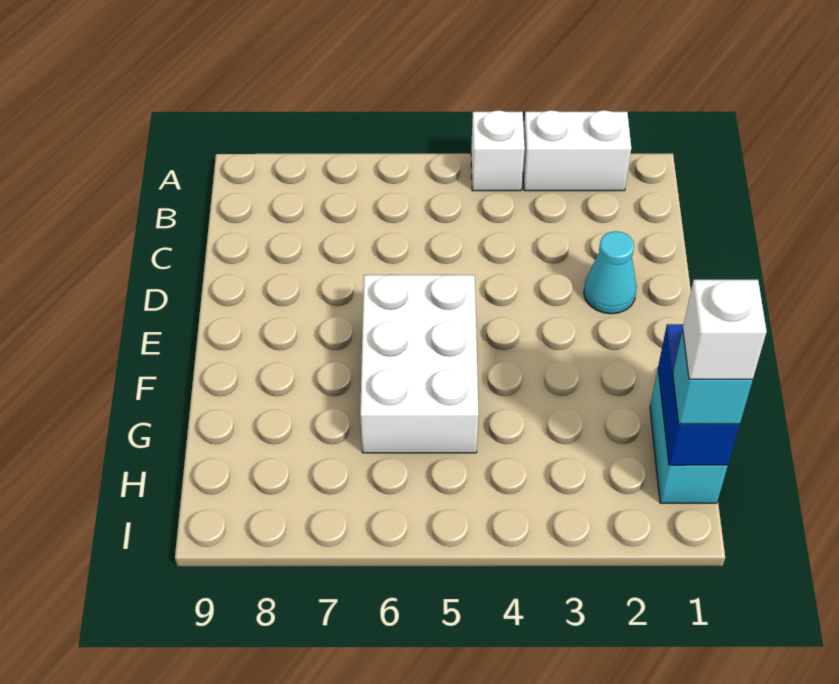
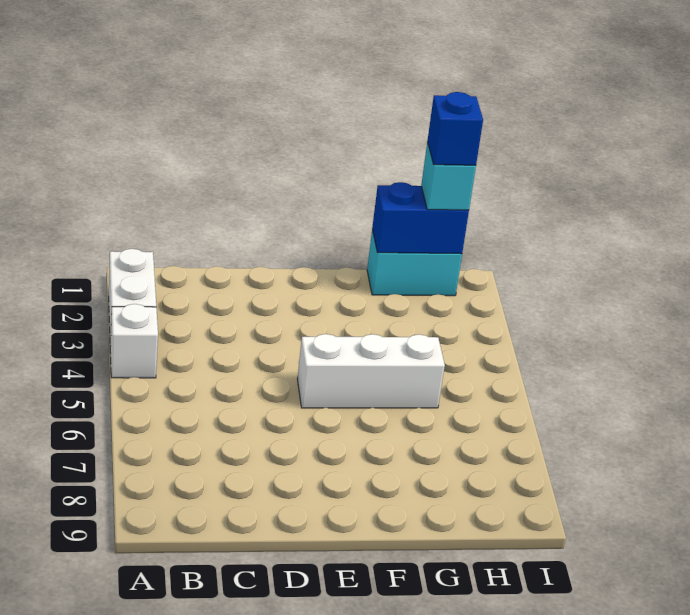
cyan 1x1 cone [584,231,637,314] -> none
white 2x3 brick [360,275,479,453] -> white 1x3 brick [297,334,445,408]
white 1x1 brick [683,280,767,379] -> blue 1x1 brick [427,92,483,165]

